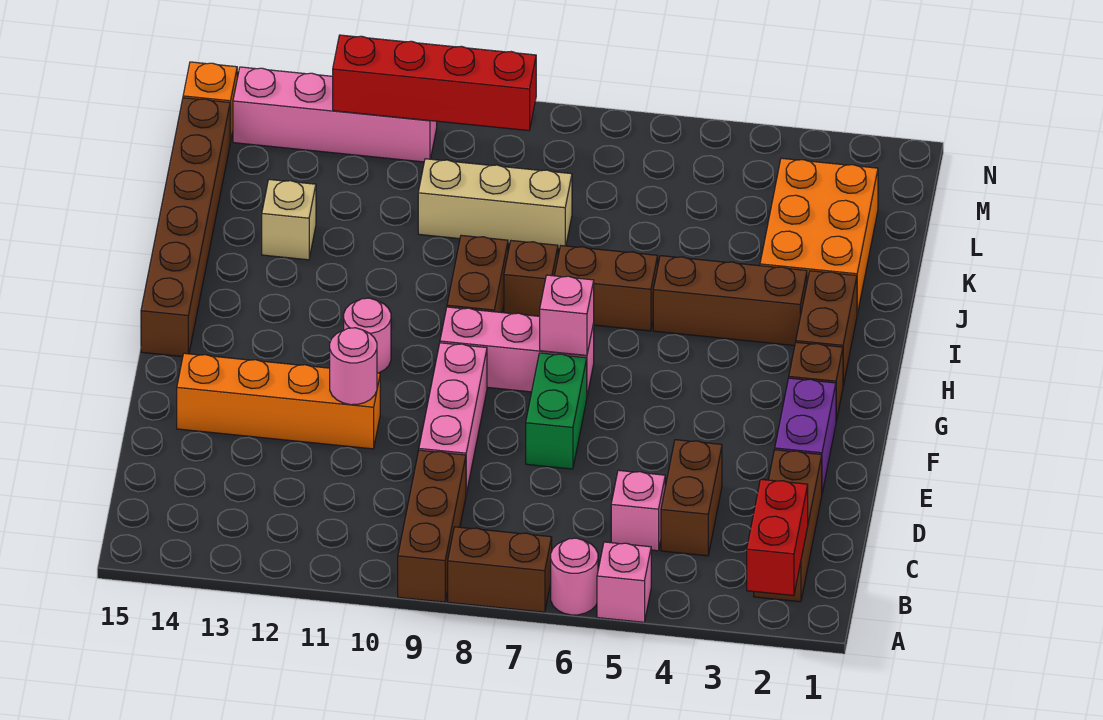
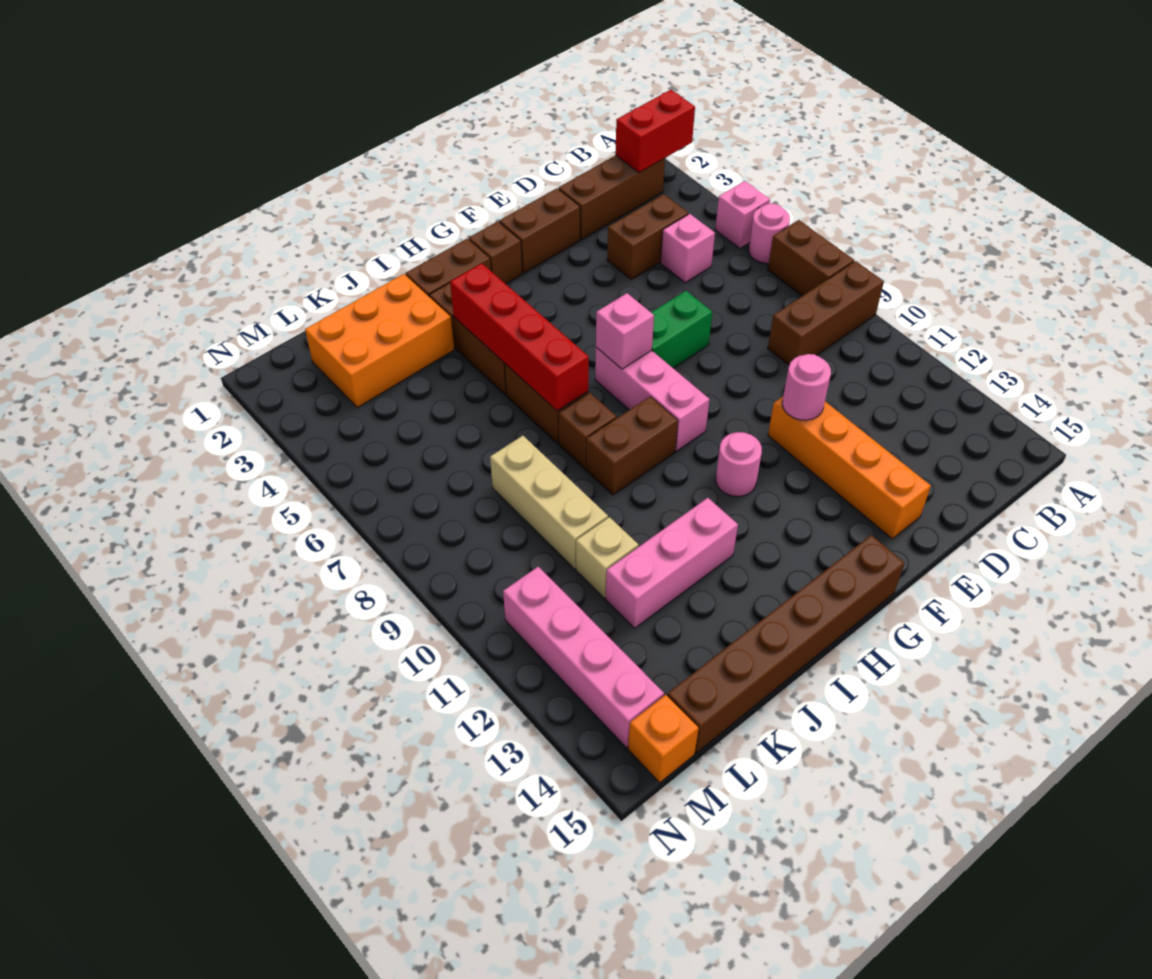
pink 1x3 brick [419,343,487,494] -> pink 1x3 brick moved to [606,498,738,628]
purple 1x2 brick [775,378,836,493] -> brown 1x2 brick [499,188,580,273]
tan 1x1 brick [262,179,316,260] -> tan 1x1 brick moved to [576,517,639,598]
red 1x4 brick [333,35,536,131] -> red 1x4 brick moved to [450,263,589,411]

